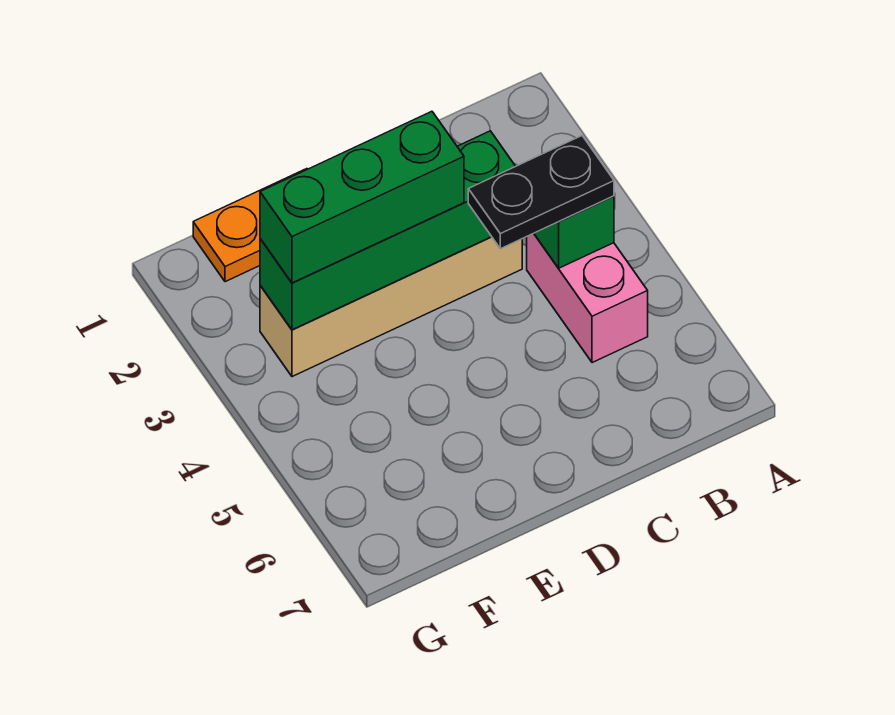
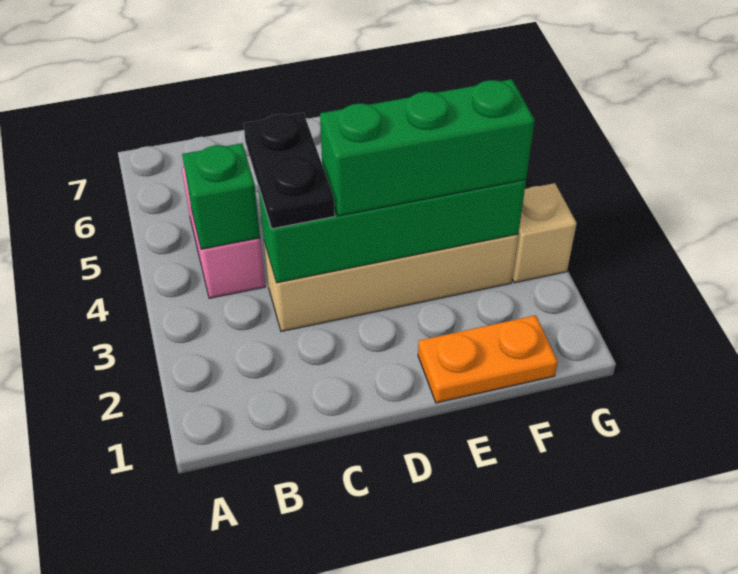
black 1x2 plate [468,136,614,249] -> black 1x2 plate turned to [243,113,335,229]
none -> tan 1x1 brick [512,183,577,283]

